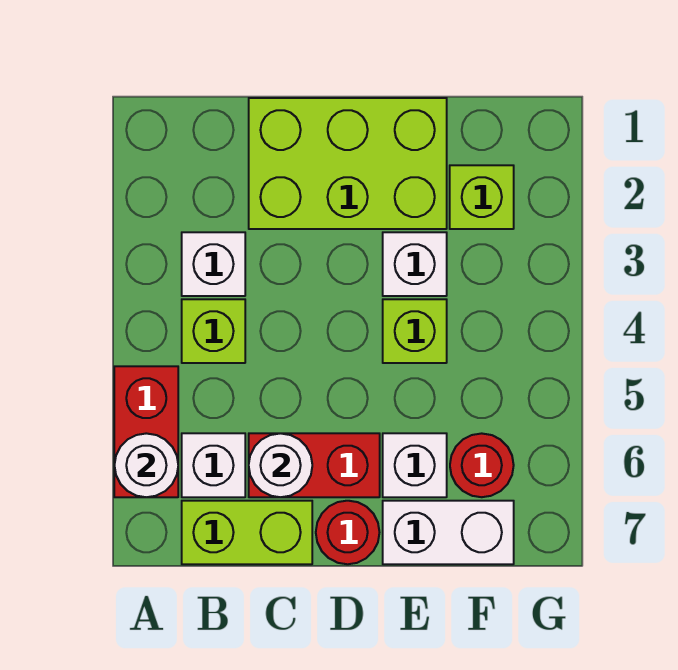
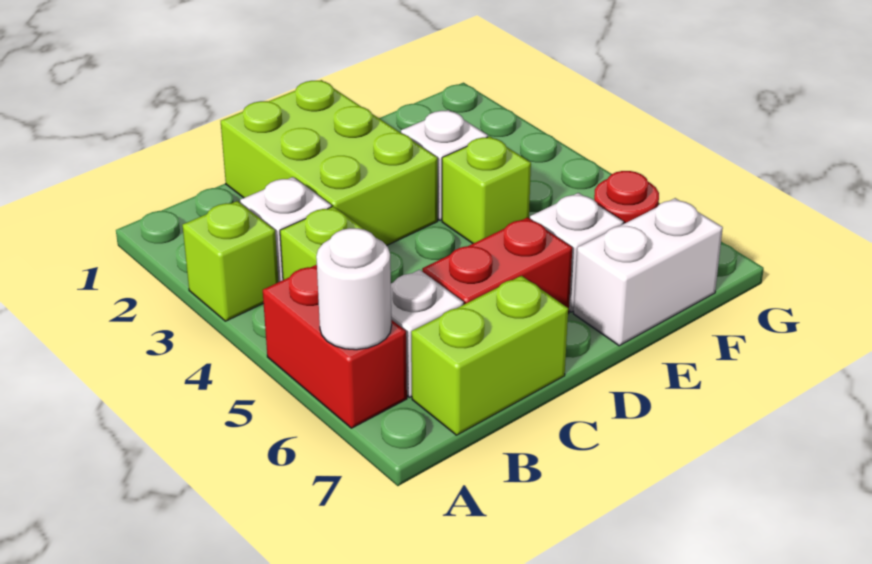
lime 2x3 brick [249,98,447,229] -> lime 2x3 brick turned to [221,80,438,245]
white 1x1 round brick [249,433,312,497] -> none
red 1x1 round brick [316,501,379,564] -> none
lime 1x1 brick [450,165,514,229] -> lime 1x1 brick moved to [182,201,278,321]

